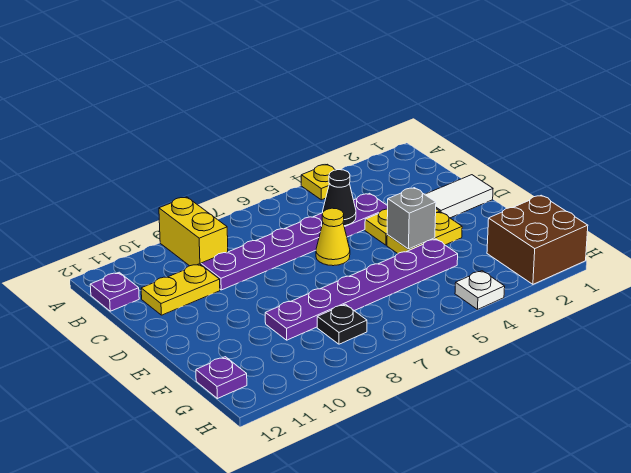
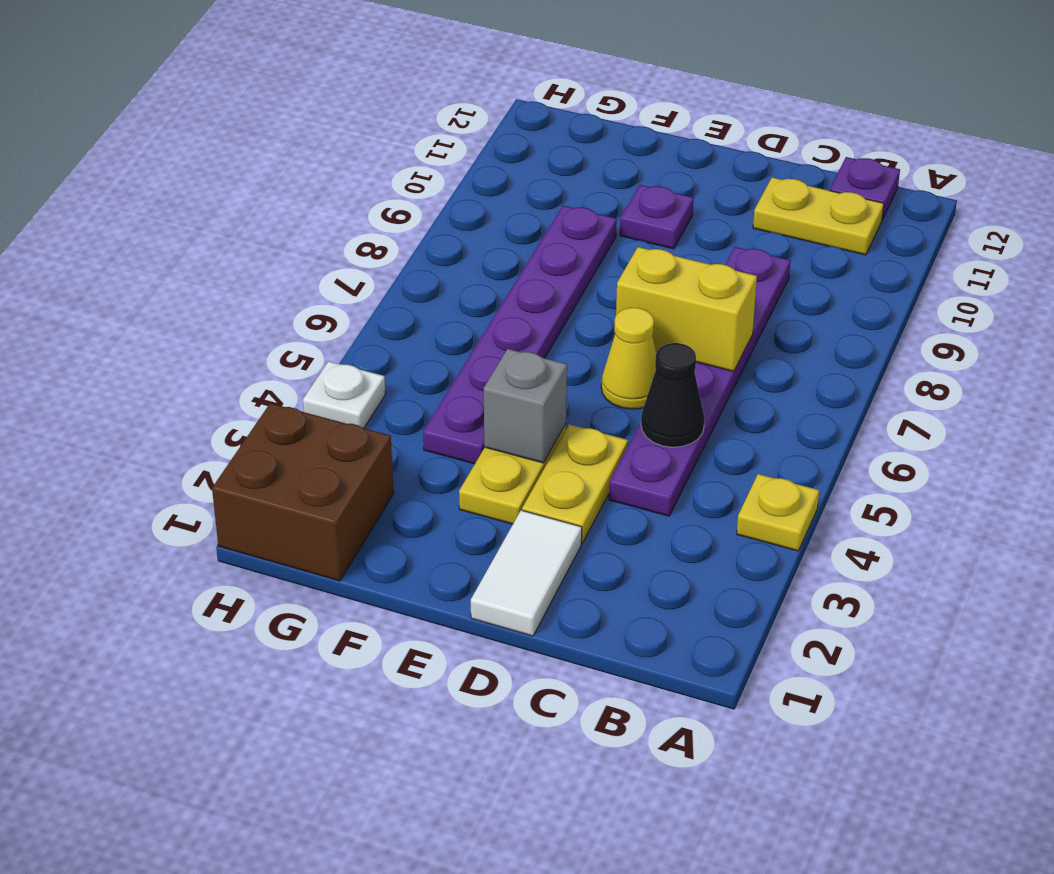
yellow 1x2 brick [159,197,228,266] -> yellow 1x2 brick moved to [616,247,757,371]
yellow 1x2 plate [141,264,220,315] -> yellow 1x2 plate turned to [753,177,884,255]
black 1x1 plate [317,304,367,344] -> none
purple 1x1 plate [196,357,247,399] -> purple 1x1 plate moved to [620,185,693,249]

